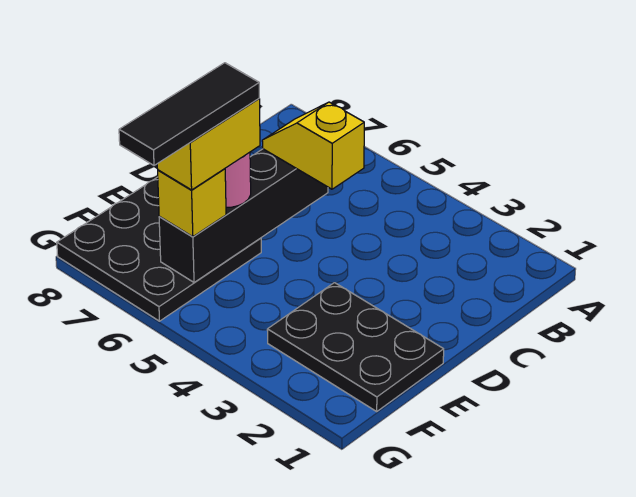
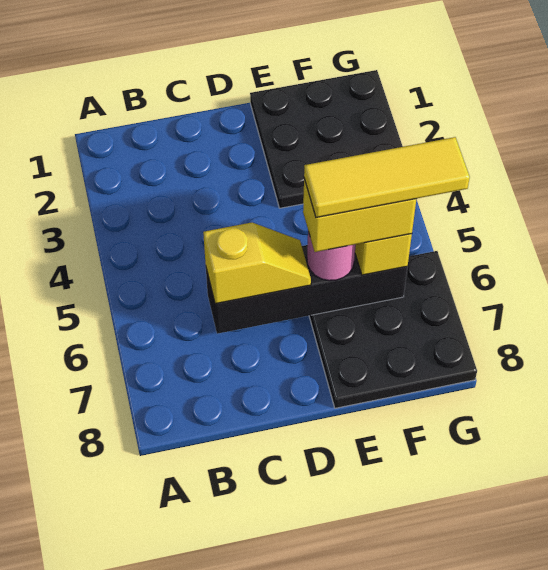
yellow 1x2 slope [262,102,364,189] -> yellow 1x2 slope turned to [203,223,311,304]
black 2x3 plate [267,283,444,411] -> black 3x3 plate [250,70,403,208]
black 1x3 tile [119,63,259,165] -> yellow 1x3 tile [304,137,470,217]

